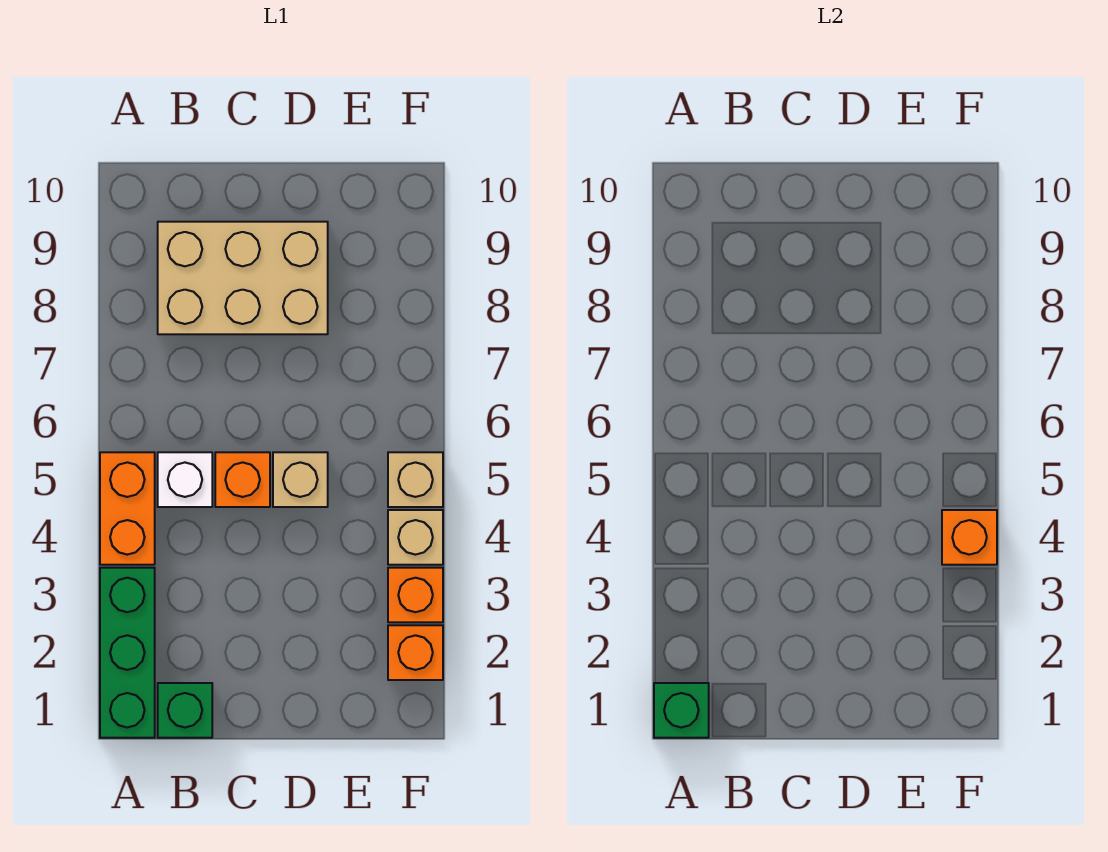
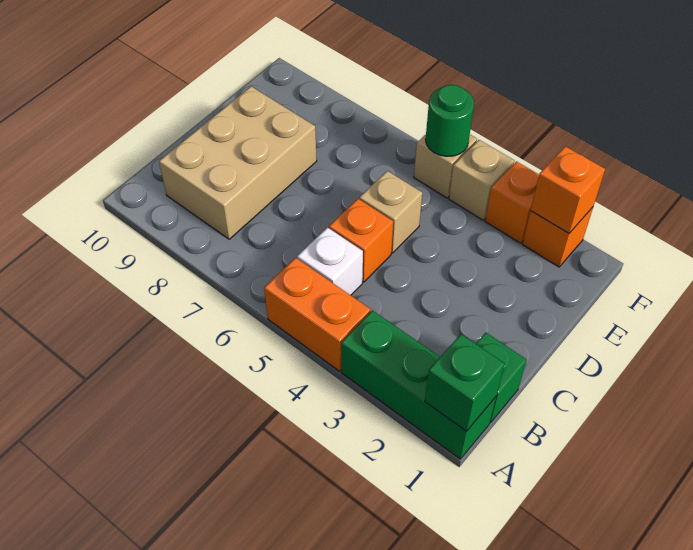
orange 1x1 brick [942,510,997,565] -> orange 1x1 brick moved to [531,146,605,233]
none -> green 1x1 round brick [426,85,474,156]

